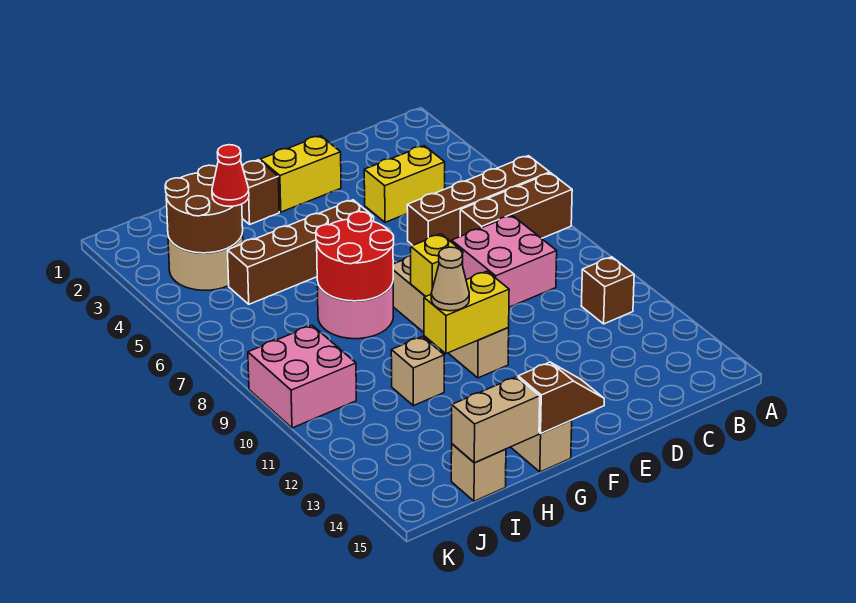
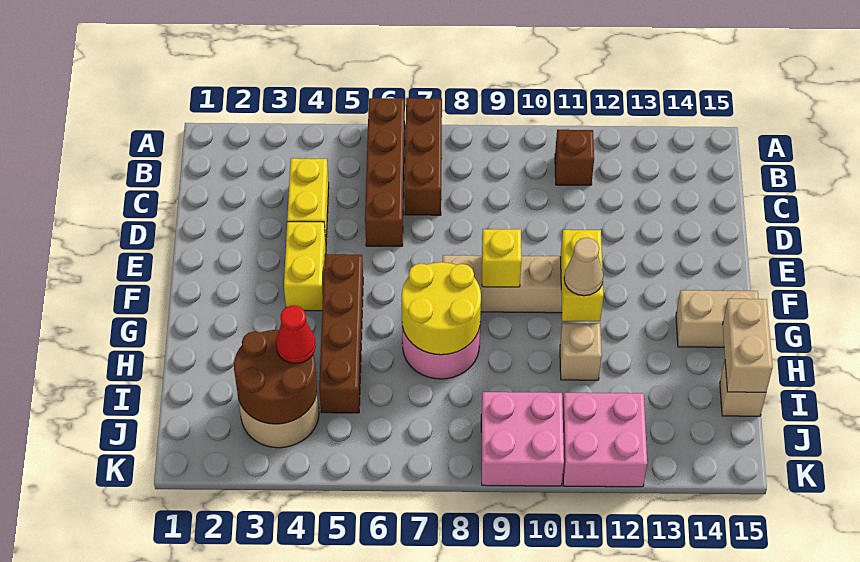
pink 2x2 brick [452,216,557,307] -> pink 2x2 brick moved to [563,393,647,487]
yellow 1x2 brick [260,136,341,212] -> yellow 1x2 brick moved to [284,222,326,311]
brown 1x2 slope [518,362,604,434] -> none
brown 1x1 brick [242,160,279,224] -> none
red 2x2 round brick [316,212,394,301] -> yellow 2x2 round brick [402,262,481,355]

